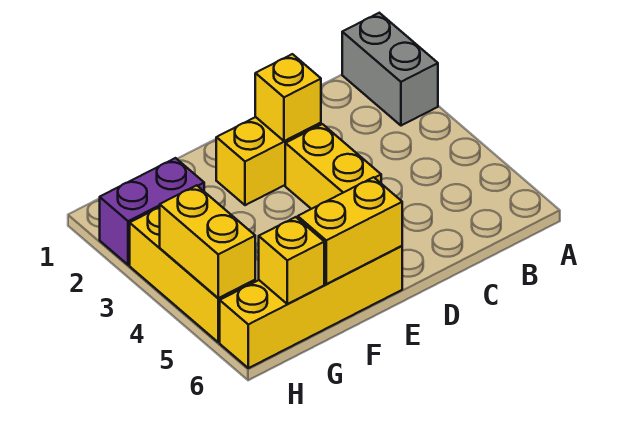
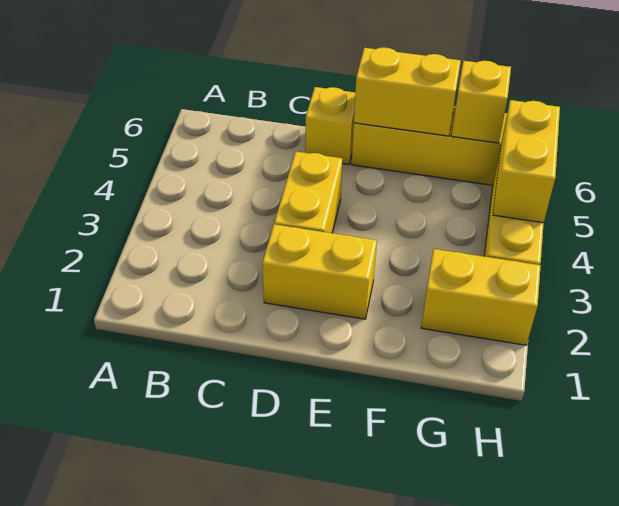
grey 1x2 brick [342,13,438,126] -> none
yellow 1x1 brick [255,54,321,141] -> yellow 1x1 brick moved to [305,87,355,164]
purple 1x2 brick [100,158,204,265] -> yellow 1x2 brick [421,249,541,345]

